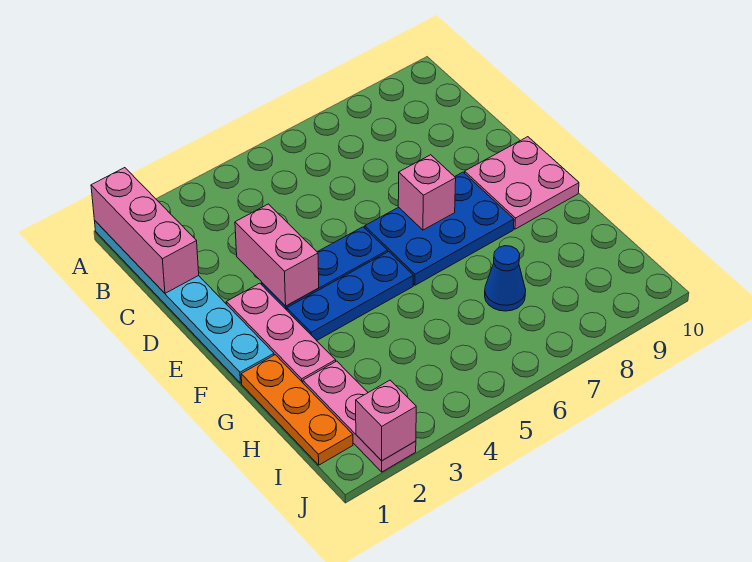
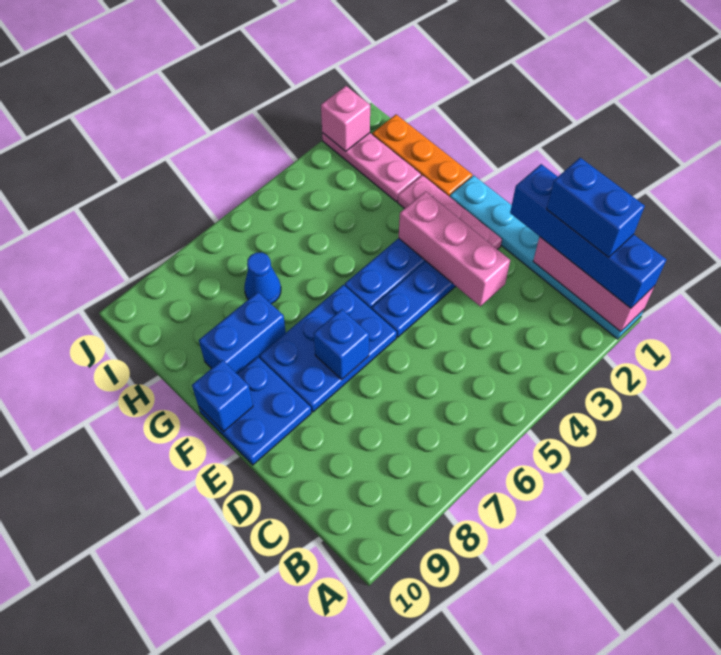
none -> blue 1x4 brick [510,164,667,308]
none -> blue 1x2 brick [547,158,645,257]
pink 1x2 brick [235,204,319,306] -> pink 1x3 brick [399,192,510,306]
pink 1x1 brick [398,155,456,230] -> blue 1x1 brick [313,309,369,380]
pink 2x2 plate [465,137,579,229] -> blue 2x2 plate [198,357,311,465]
none -> blue 1x1 brick [192,360,253,431]
none -> blue 1x2 brick [199,292,286,374]

